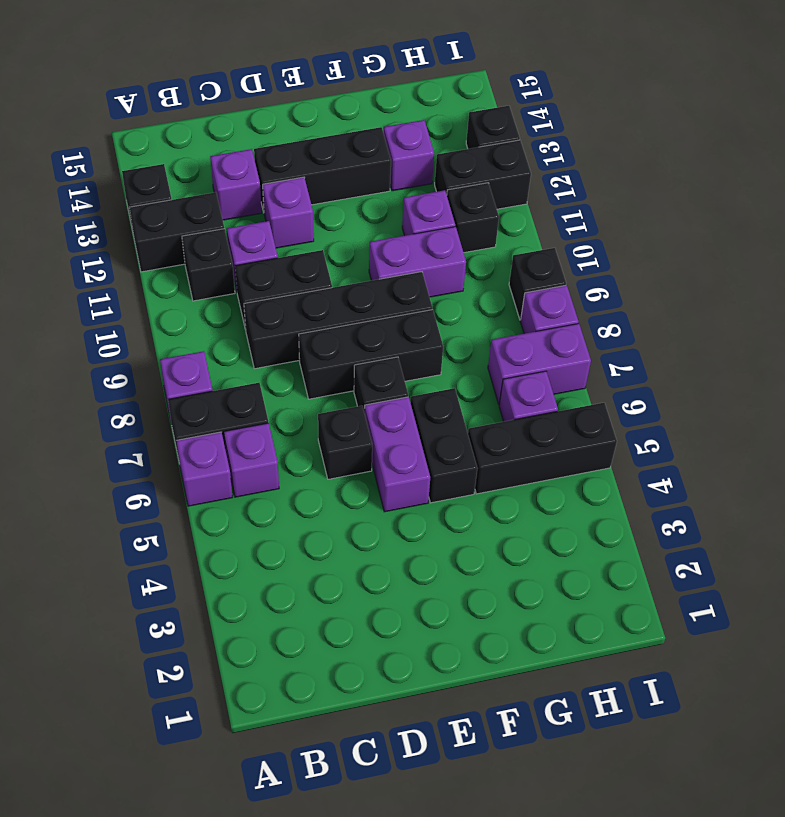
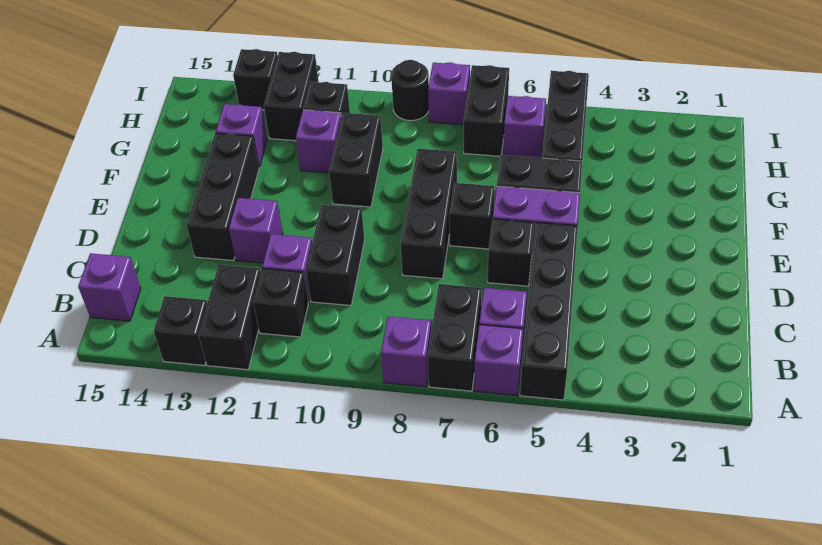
black 1x4 brick [244,272,432,369] -> black 1x4 brick moved to [520,222,578,400]
purple 1x1 brick [210,149,262,220] -> purple 1x1 brick moved to [78,253,141,321]
purple 1x2 brick [369,227,466,297] -> black 1x2 brick [329,113,383,207]
purple 1x2 brick [488,324,591,404] -> black 1x2 brick [464,65,509,156]
black 1x1 brick [509,248,566,320] -> black 1x1 round brick [391,60,429,121]

